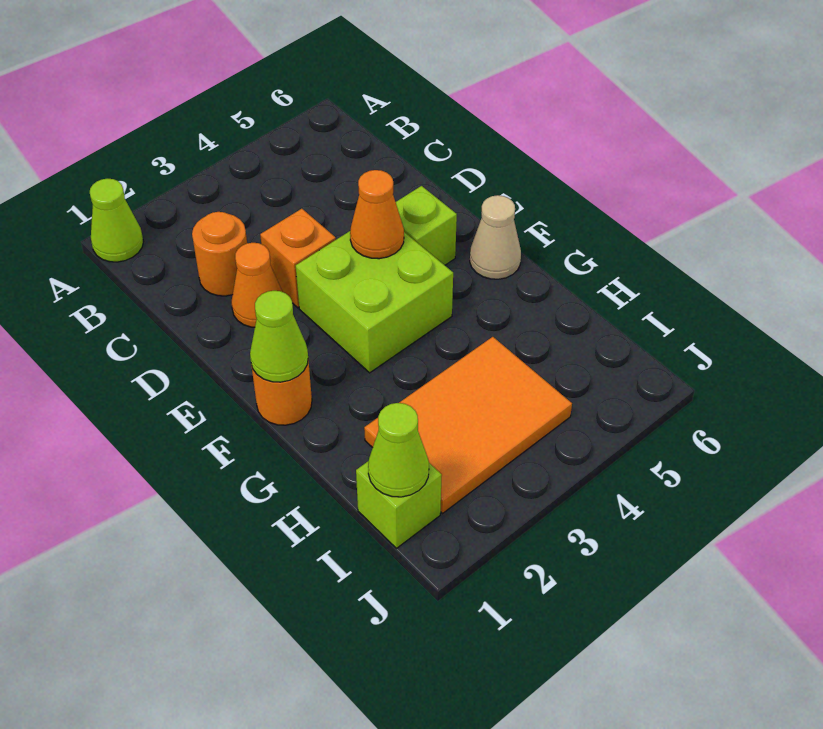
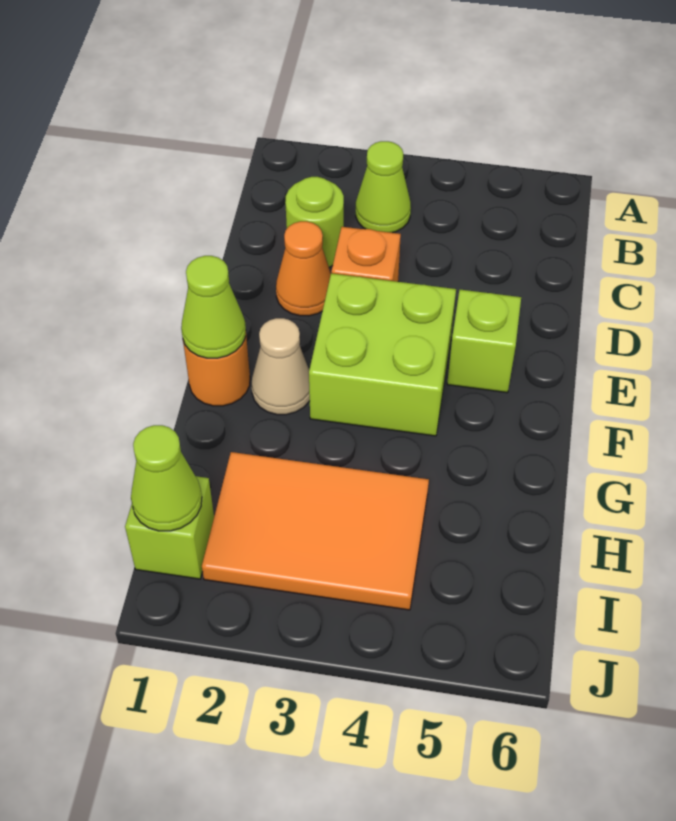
lime 1x1 cone [90,179,143,262] -> lime 1x1 cone moved to [356,141,411,233]
orange 1x1 round brick [192,212,247,296] -> lime 1x1 round brick [285,177,344,267]
orange 1x1 cone [350,170,404,259] -> none
tan 1x1 cone [470,195,521,279] -> tan 1x1 cone moved to [252,318,310,415]

